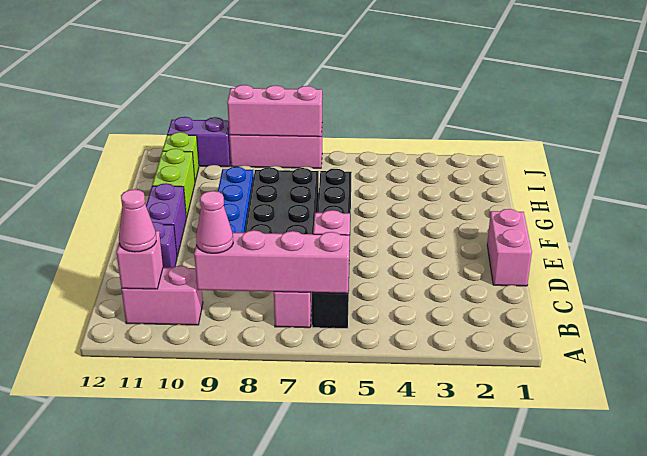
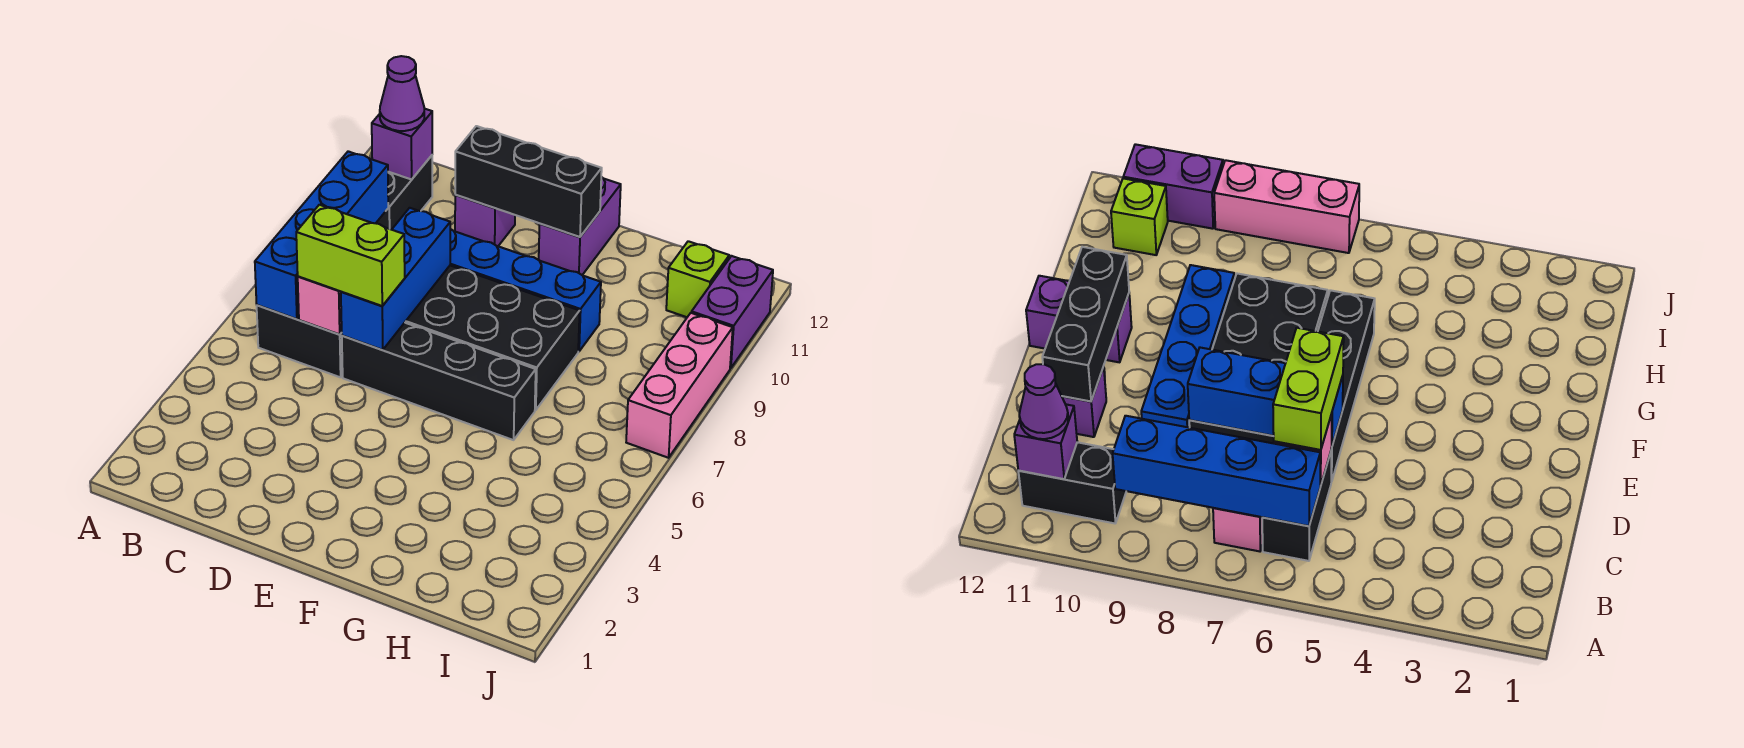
pink 1x4 brick [194,230,350,293] -> blue 1x4 brick [255,151,388,319]
pink 1x1 cone [196,191,233,253] -> none
pink 1x2 brick [121,266,203,325] -> black 1x2 brick [376,155,432,230]
pink 1x1 brick [116,231,163,289] -> purple 1x1 brick [372,109,432,179]
pink 1x1 cone [119,189,156,252] -> purple 1x1 cone [380,56,424,131]
pink 1x2 brick [487,209,532,286] -> none
none -> blue 1x3 brick [341,208,450,350]
none -> black 1x3 brick [455,126,602,237]
purple 1x2 brick [146,183,186,256] -> purple 1x2 brick turned to [539,177,621,275]
lime 1x2 brick [152,149,195,218] -> lime 1x2 brick moved to [296,205,405,306]
pink 1x3 brick [227,85,322,137] -> none

